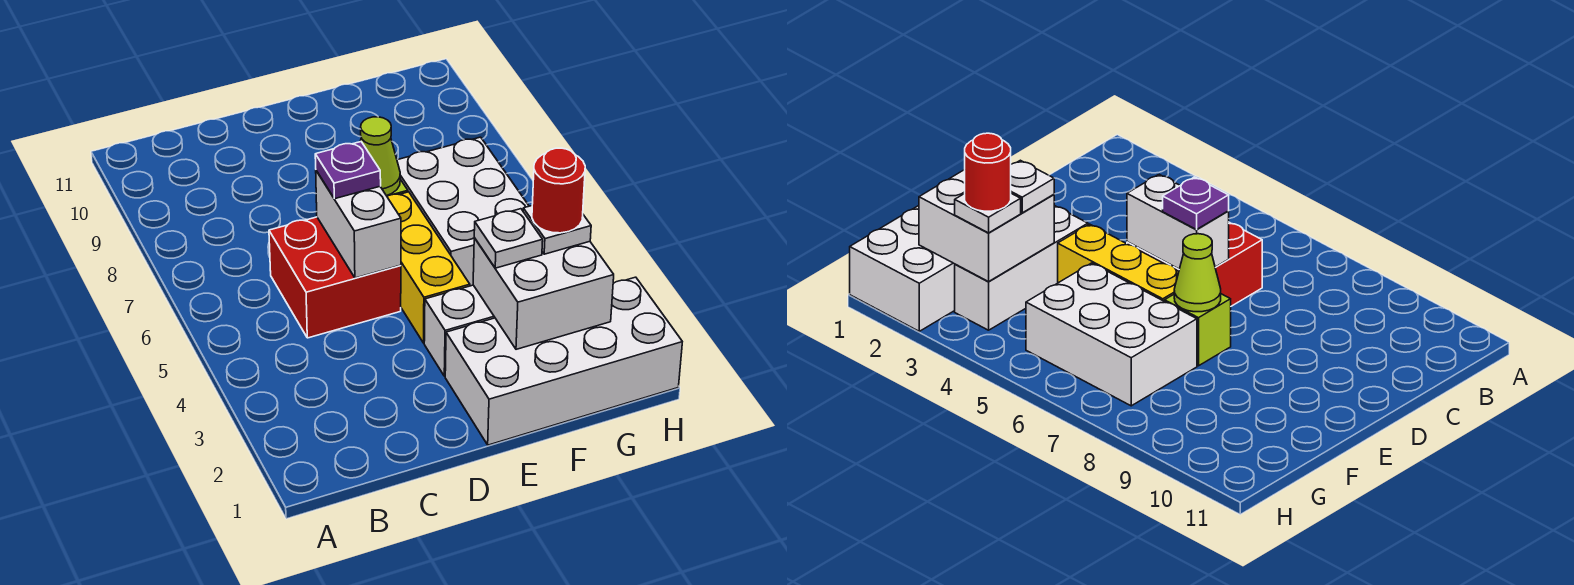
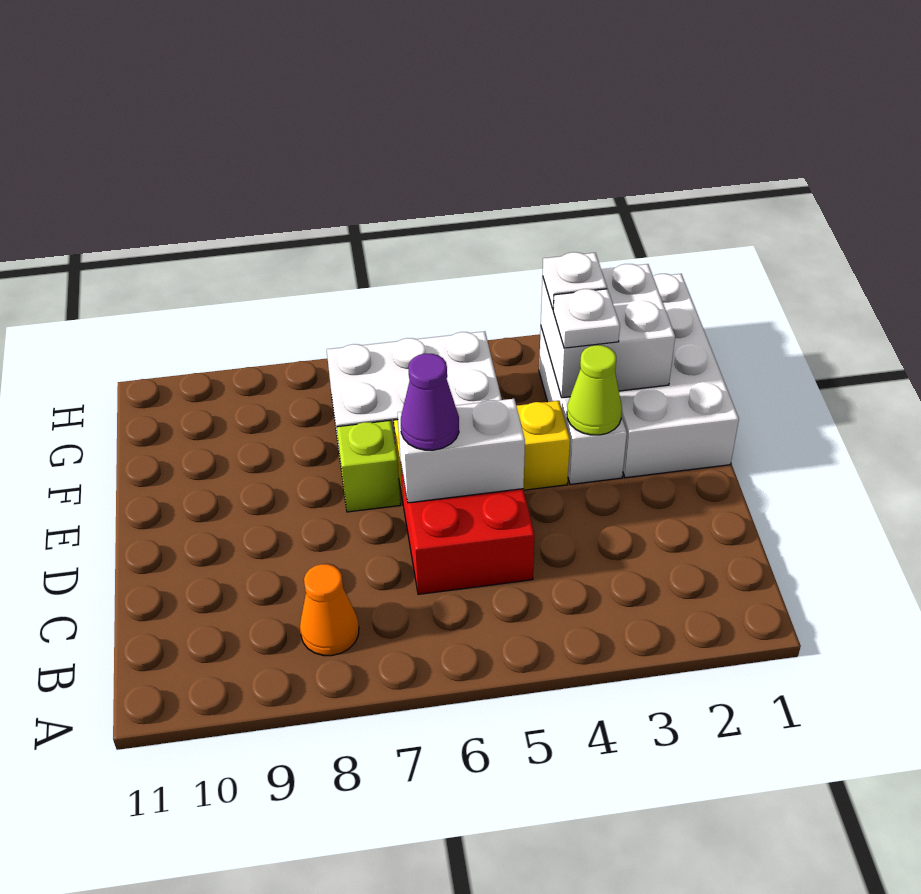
none -> orange 1x1 cone [300,564,359,656]
purple 1x1 plate [315,142,381,199] -> purple 1x1 cone [401,354,459,450]
lime 1x1 cone [360,117,400,196] -> lime 1x1 cone moved to [567,345,622,435]
red 1x1 round brick [532,148,585,233] -> none

